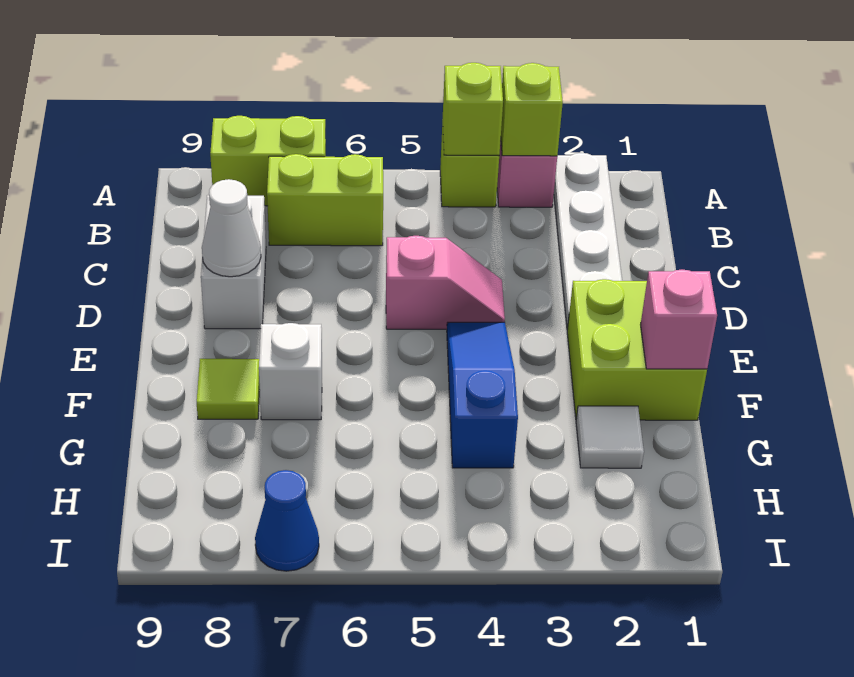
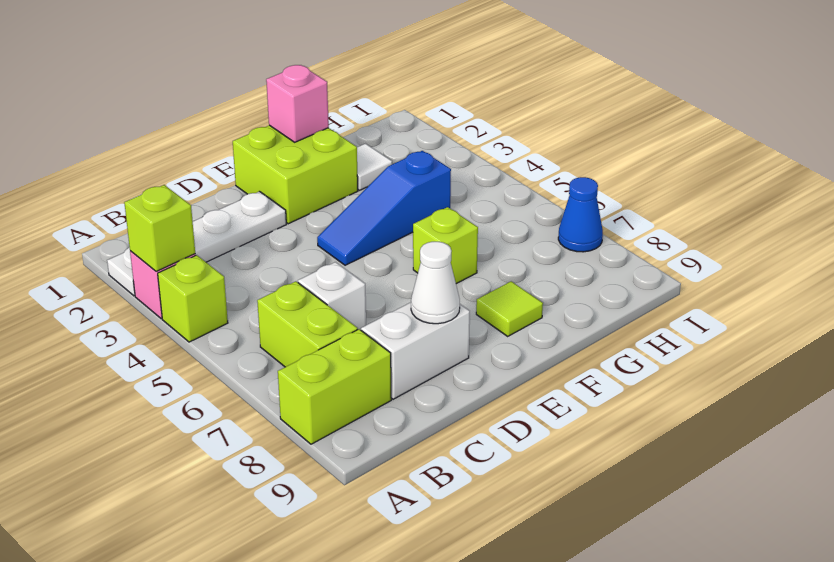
lime 1x1 brick [443,63,503,156] -> lime 1x1 brick moved to [413,207,478,284]
lime 1x2 brick [210,116,326,206] -> lime 1x2 brick turned to [278,329,391,444]
pink 1x2 slope [386,236,505,329] -> none
white 1x1 brick [259,323,322,420] -> white 1x1 brick moved to [298,262,366,330]

